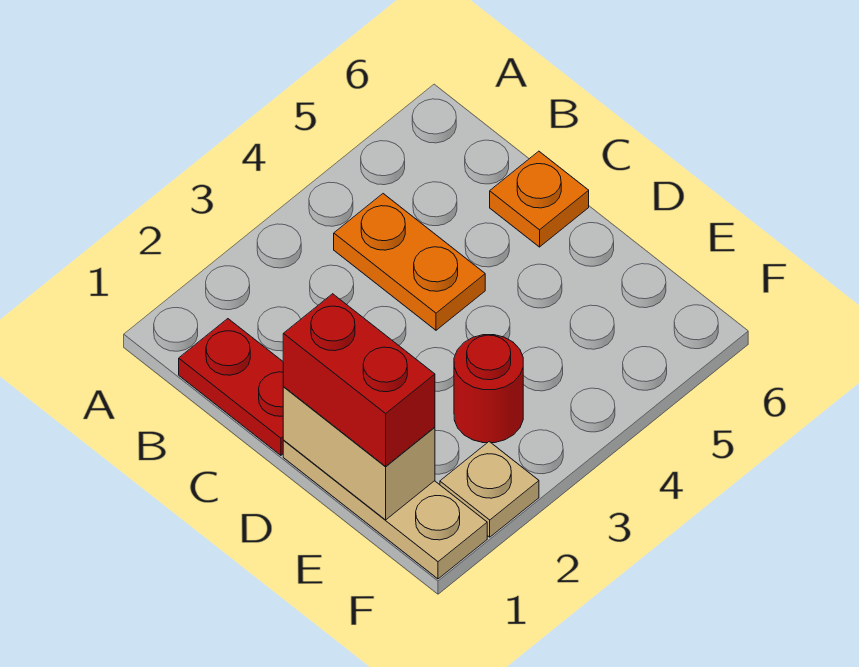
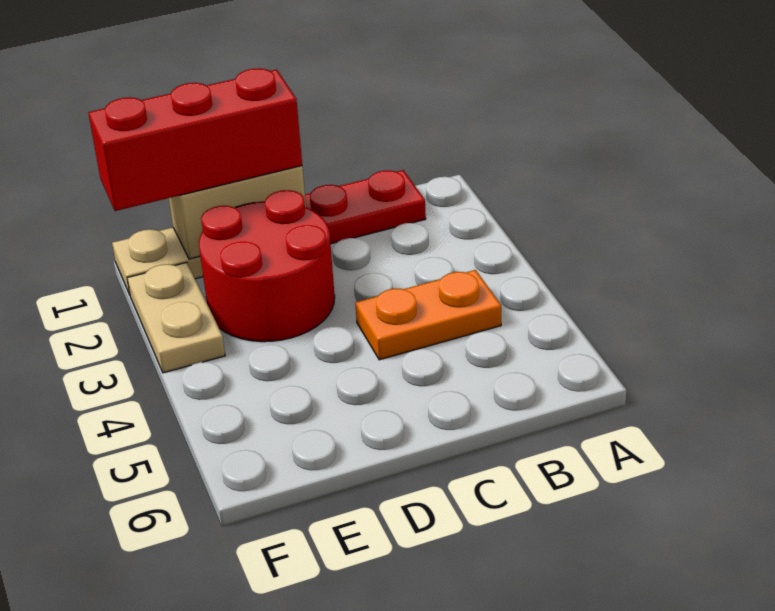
orange 1x1 plate [490,151,589,247] -> none
red 1x2 brick [283,294,435,467] -> red 1x3 brick [88,68,302,211]
red 1x1 round brick [454,335,523,443] -> red 2x2 round brick [199,190,335,342]
tan 1x1 plate [440,442,539,537] -> tan 1x2 plate [127,262,225,373]

